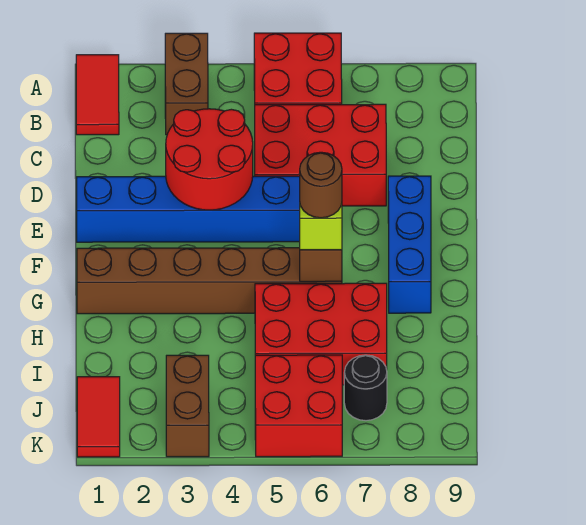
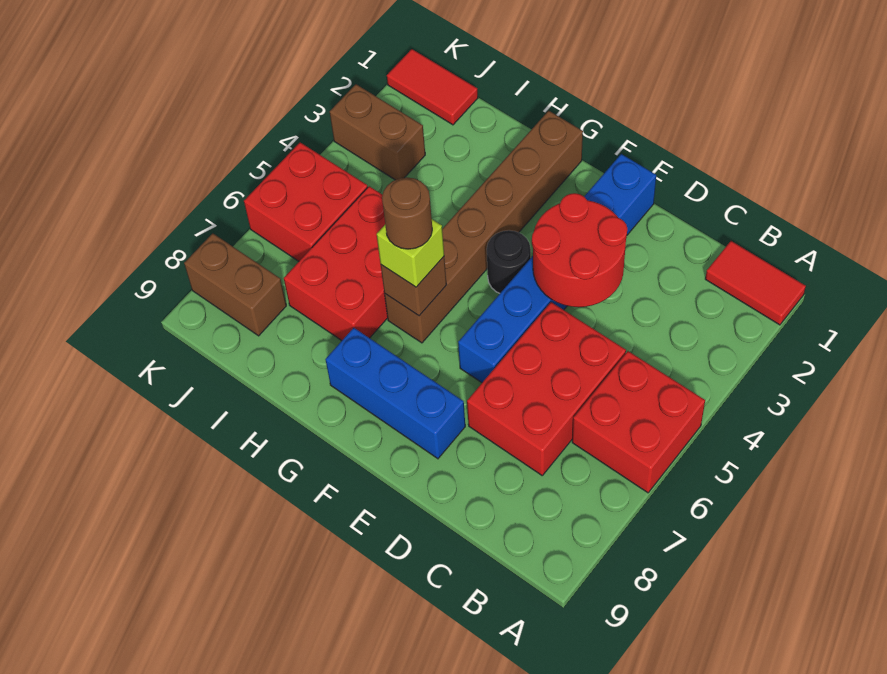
brown 1x2 brick [165,33,208,135] -> brown 1x2 brick moved to [184,233,286,336]
black 1x1 round brick [344,355,387,421] -> black 1x1 round brick moved to [487,230,531,293]

